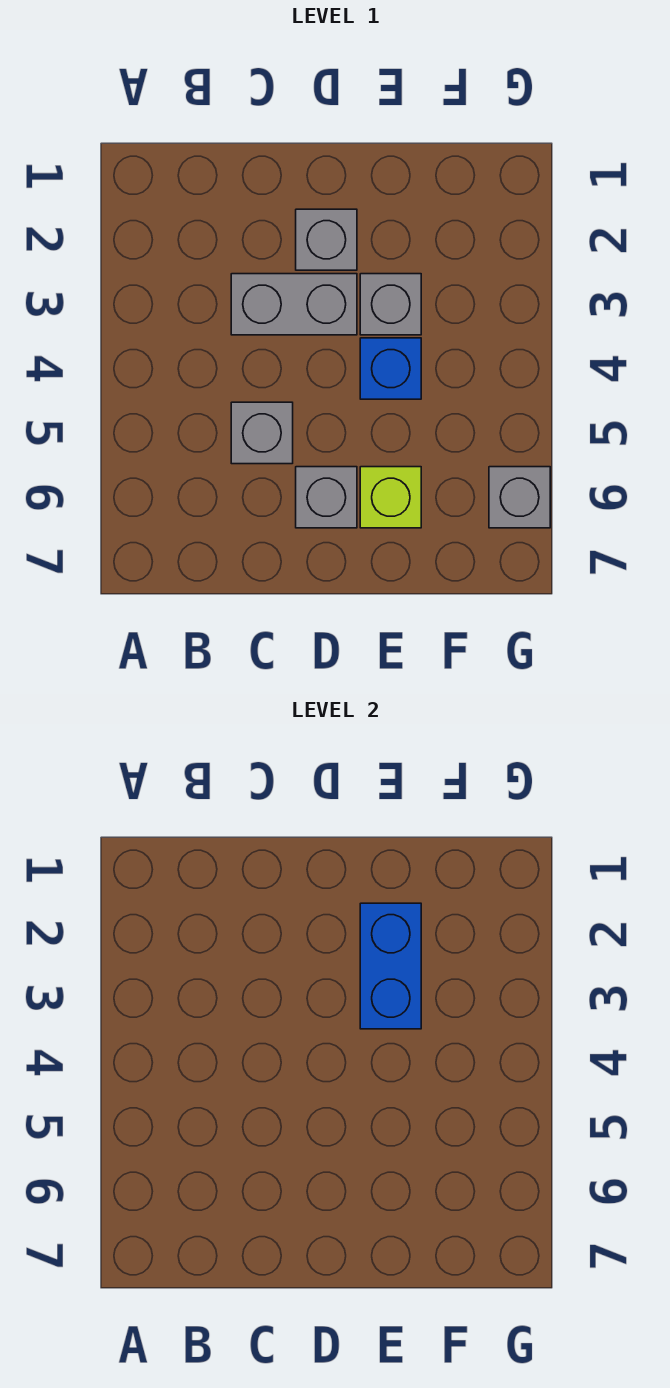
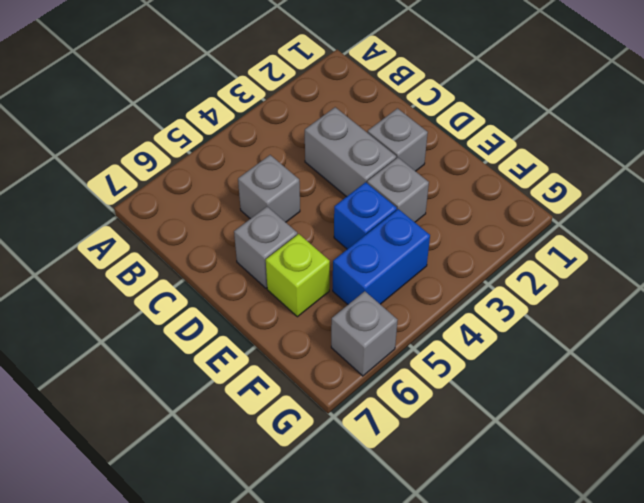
blue 1x2 brick [360,903,421,1029] -> blue 1x2 brick moved to [333,209,430,304]

